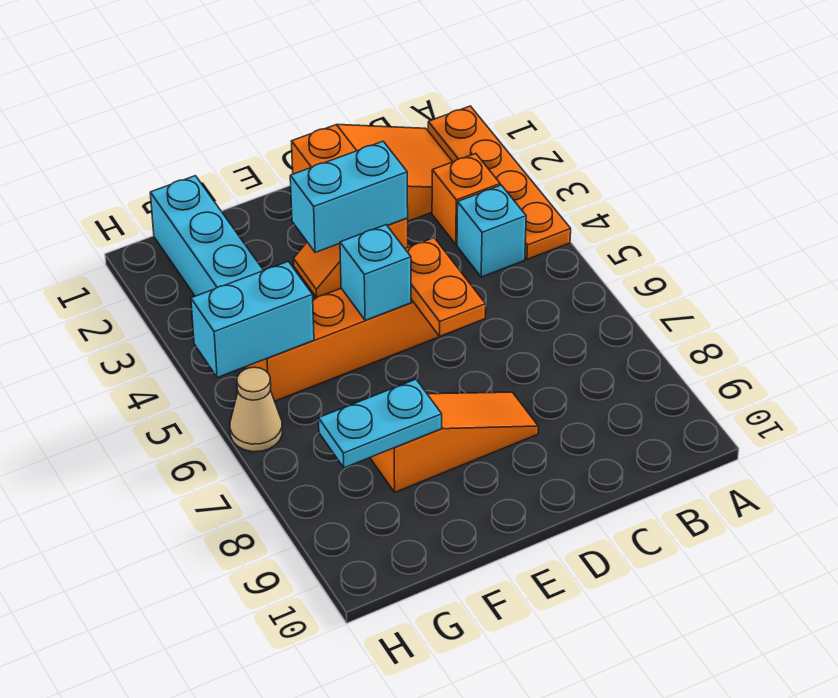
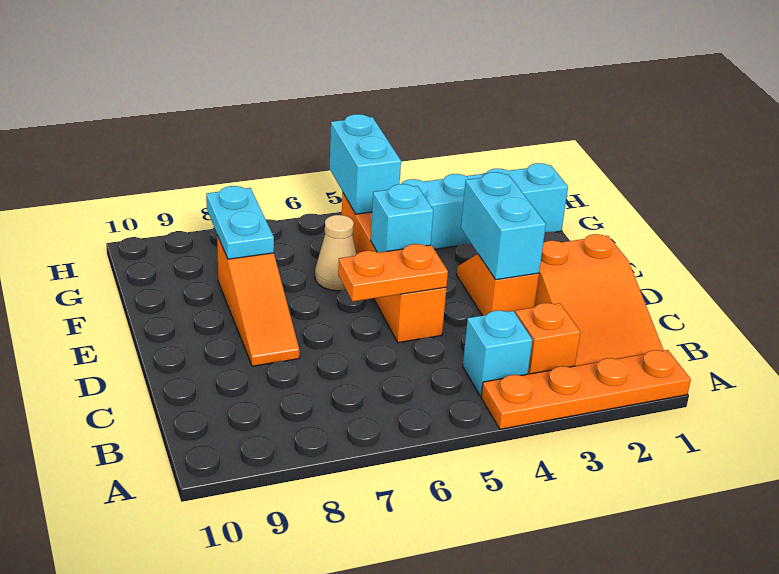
tan 1x1 cone [230,367,282,452] -> tan 1x1 cone moved to [315,215,356,291]

